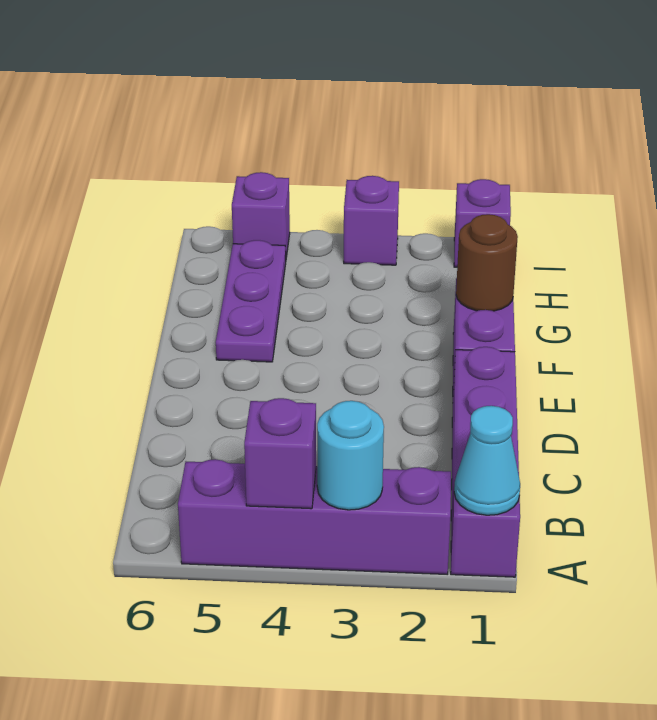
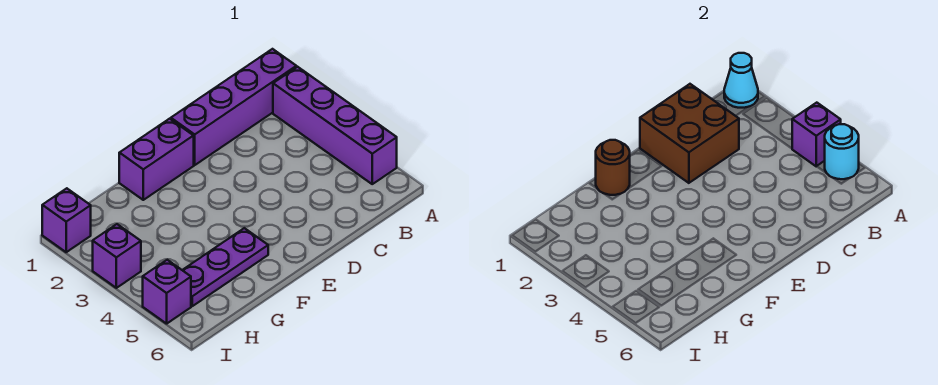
cyan 1x1 round brick [317,401,384,510] -> cyan 1x1 round brick moved to [825,124,859,179]
none -> brown 2x2 brick [640,84,739,183]

